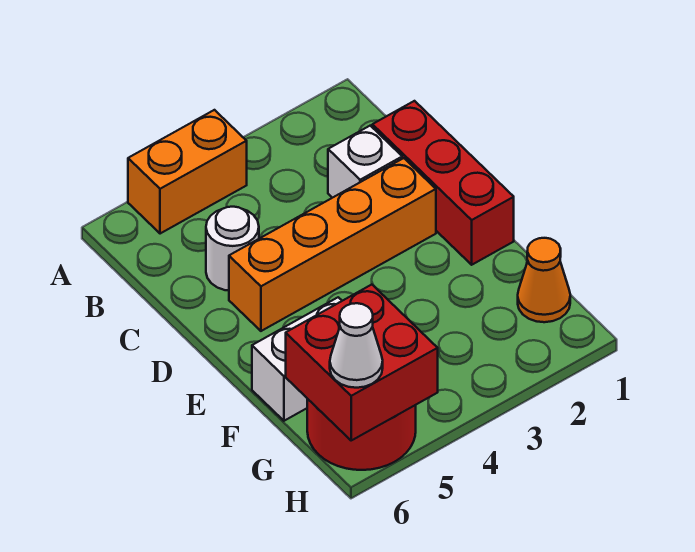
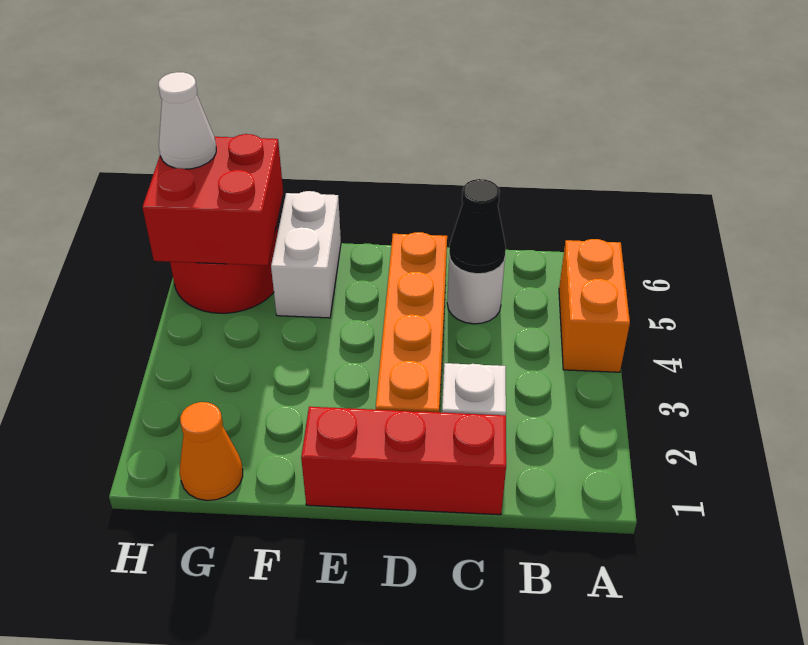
none -> black 1x1 cone [449,179,506,274]

